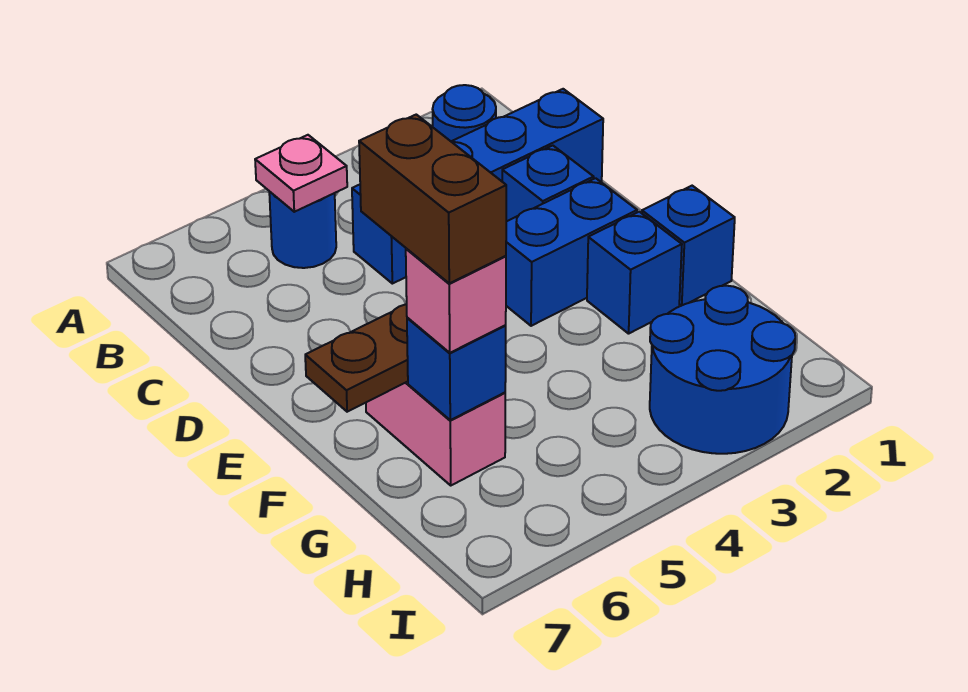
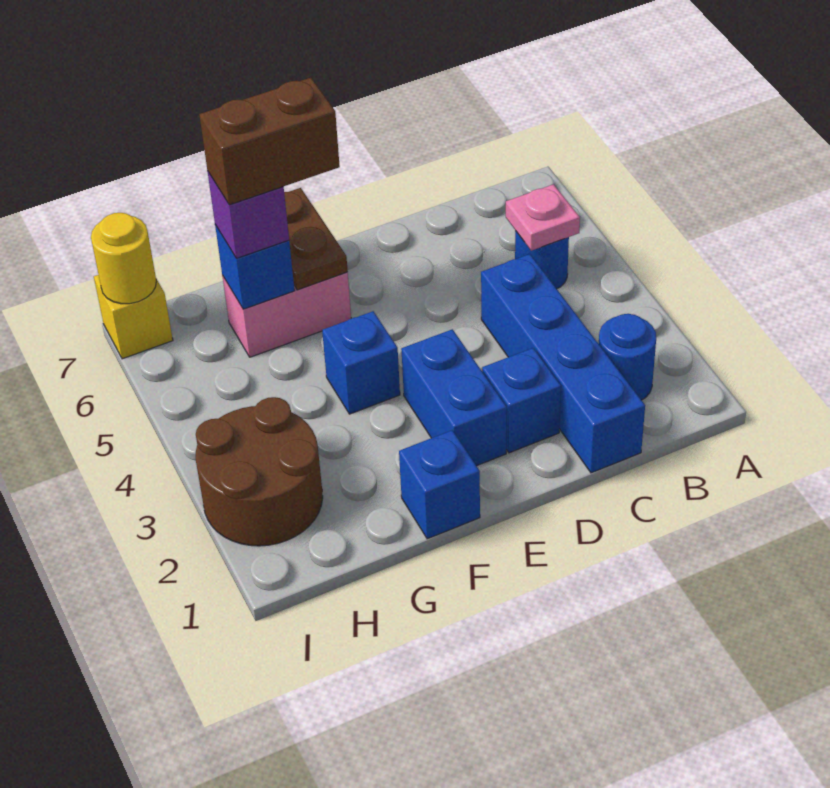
blue 1x1 brick [587,212,682,334] -> blue 1x1 brick moved to [322,311,400,414]
pink 1x1 brick [406,249,506,353] -> purple 1x1 brick [208,172,289,258]
blue 2x2 round brick [650,286,795,454] -> brown 2x2 round brick [196,397,323,546]
none -> yellow 1x1 brick [94,275,173,359]
none -> yellow 1x1 round brick [91,213,156,304]

